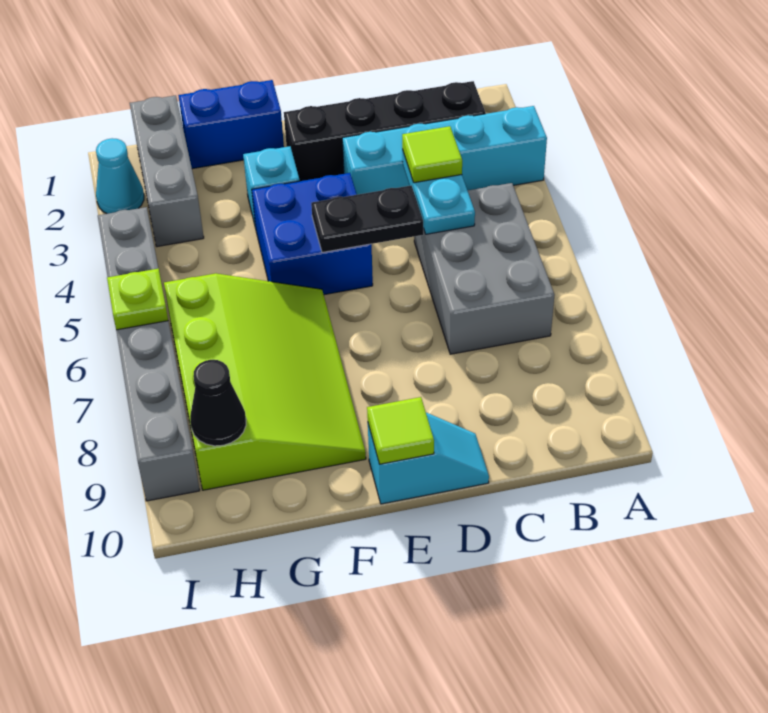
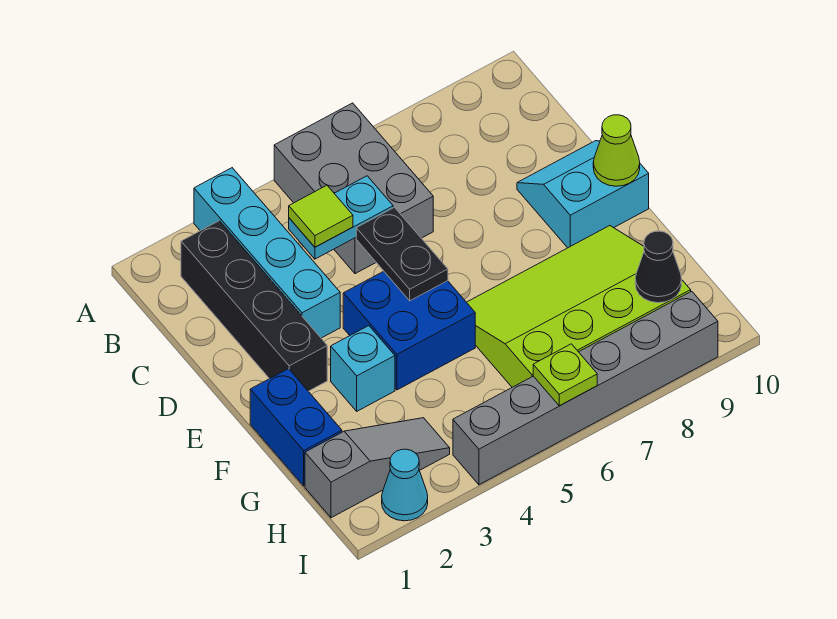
grey 2x3 brick [414,183,554,354] -> grey 2x3 brick turned to [274,103,433,274]
cyan 1x2 slope [368,413,489,504] -> cyan 2x2 slope [517,141,649,248]
lime 1x1 tile [367,397,434,464] -> lime 1x1 cone [593,115,640,186]
grey 1x3 brick [130,95,204,247] -> grey 1x3 slope [305,418,450,518]

